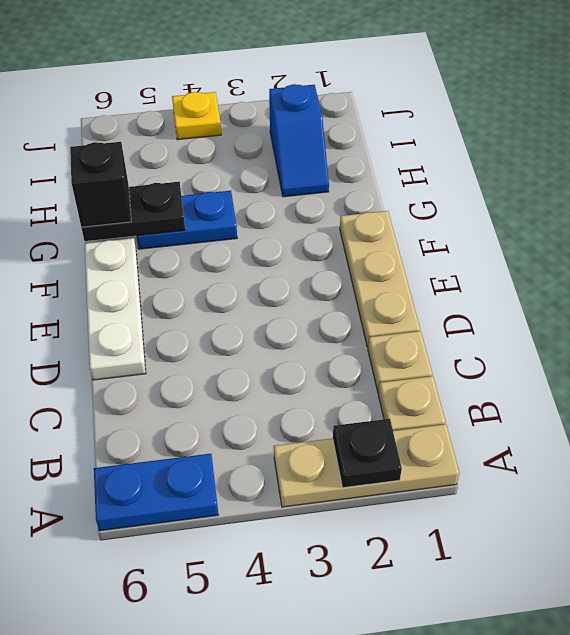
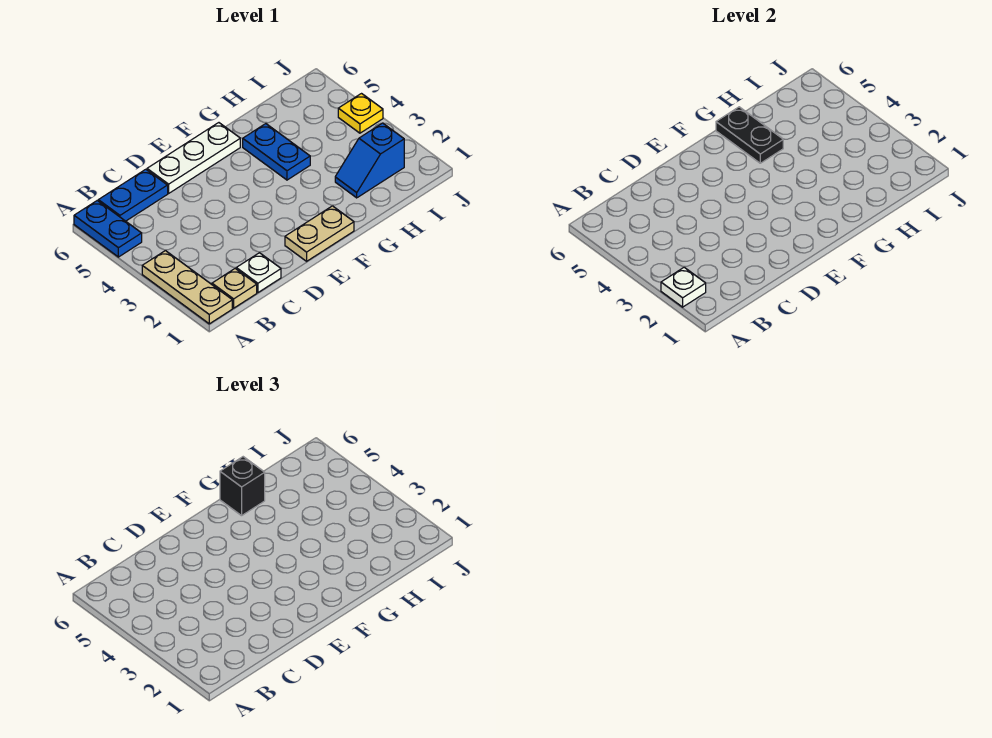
black 1x1 plate [333,419,402,488] -> white 1x1 plate [661,267,706,307]
none -> blue 1x2 plate [98,169,168,221]
tan 1x1 plate [368,331,432,393] -> white 1x1 plate [236,253,281,292]
tan 1x3 plate [340,211,420,347] -> tan 1x2 plate [285,206,354,261]

